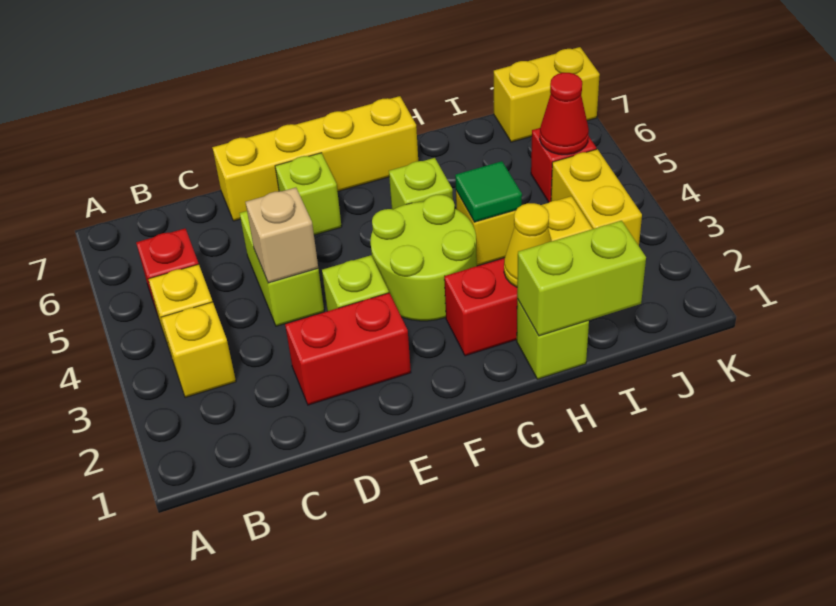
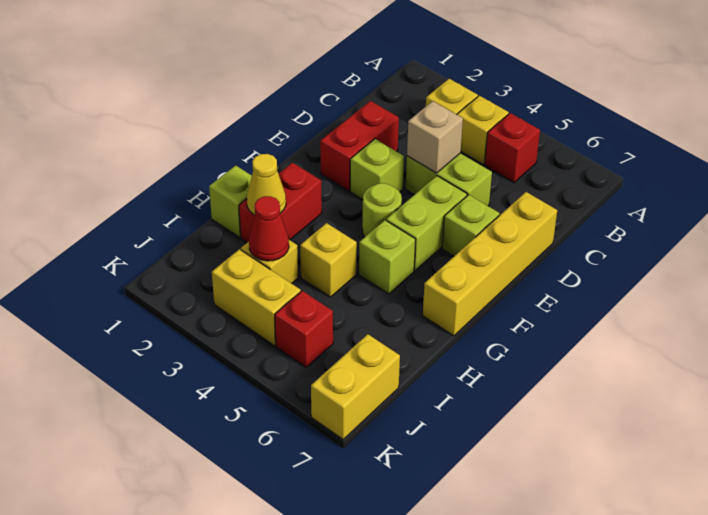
lime 2x2 round brick [370,195,477,321] -> lime 1x1 round brick [362,183,402,237]
lime 1x2 brick [517,221,646,336] -> lime 1x2 brick moved to [386,176,467,271]
green 1x1 tile [455,161,522,222] -> none
red 1x1 cone [540,73,589,155] -> red 1x1 cone moved to [249,196,289,261]

